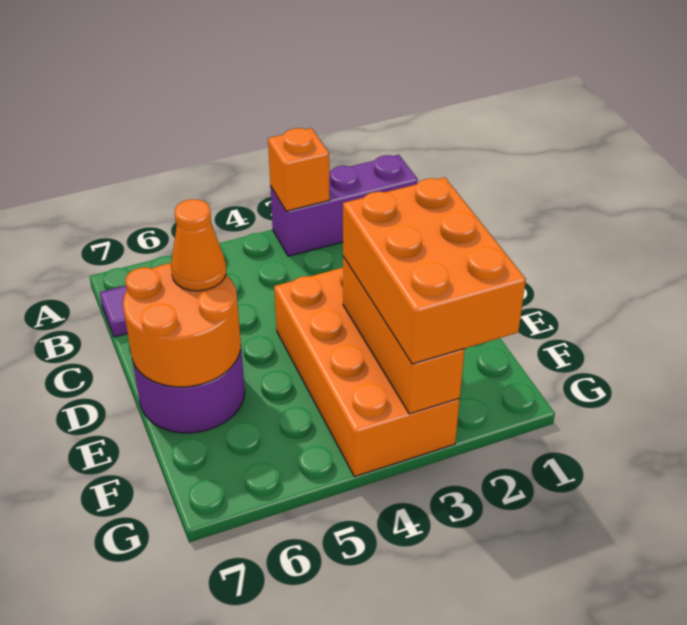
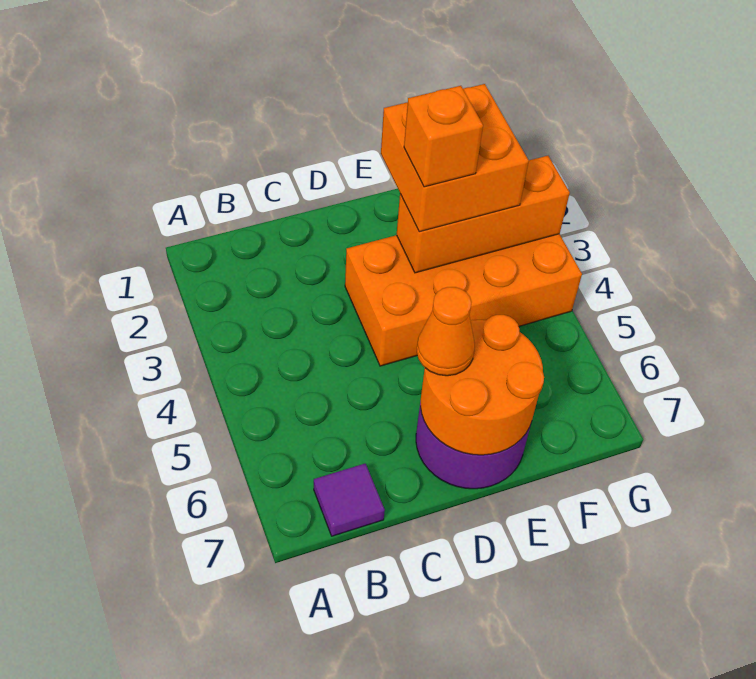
purple 1x3 brick [270,155,418,256] -> none
orange 1x1 brick [268,128,330,211] -> orange 1x1 brick moved to [404,86,483,187]
orange 2x3 brick [343,177,526,364] -> orange 2x2 brick [381,84,529,232]

